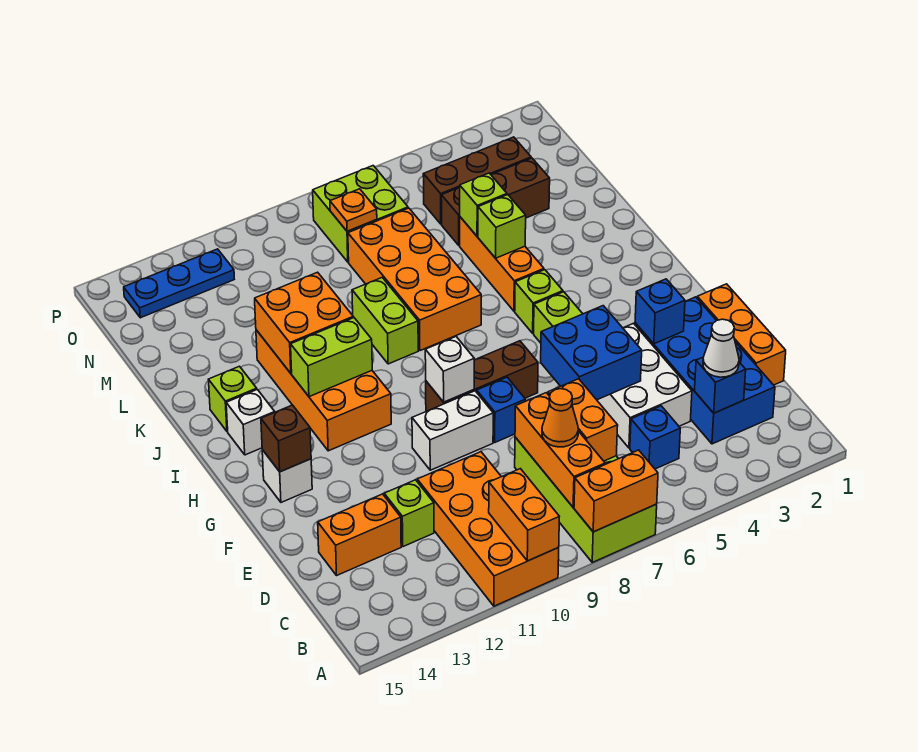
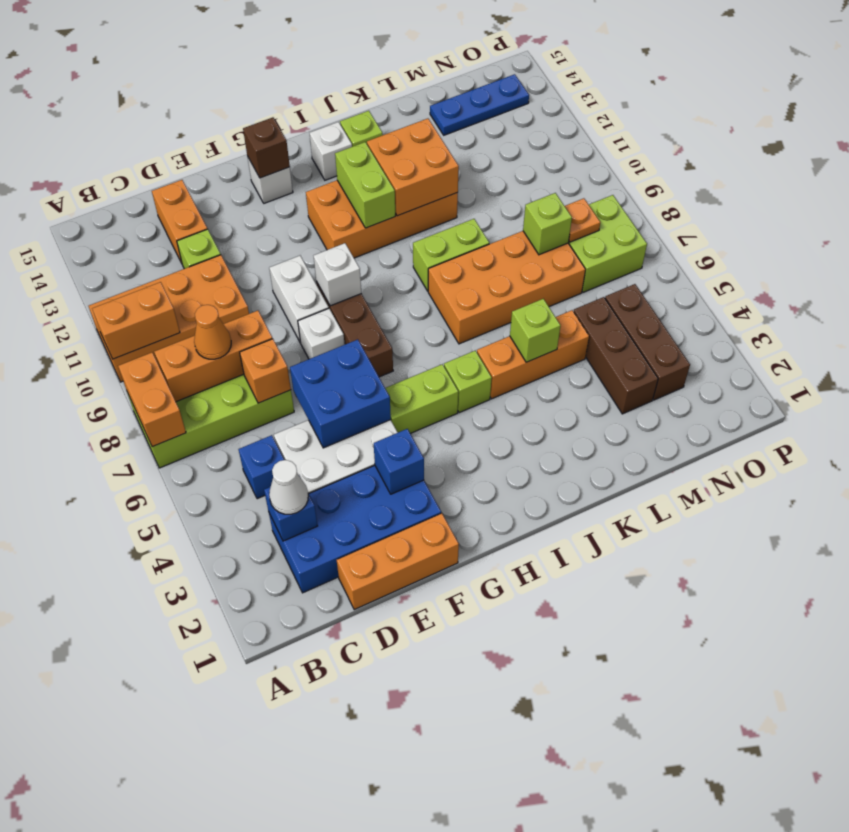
orange 1x2 brick [548,379,618,461] -> orange 1x1 brick [240,339,291,403]
blue 1x1 brick [477,377,525,442] -> white 1x1 brick [298,309,345,359]
lime 1x1 brick [460,173,507,236] -> lime 1x1 brick moved to [523,193,572,255]
blue 1x3 plate [124,249,234,318] -> blue 1x3 plate turned to [430,74,529,135]

